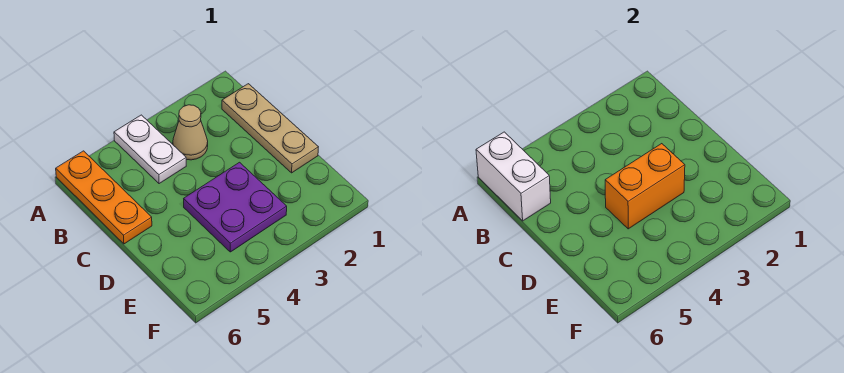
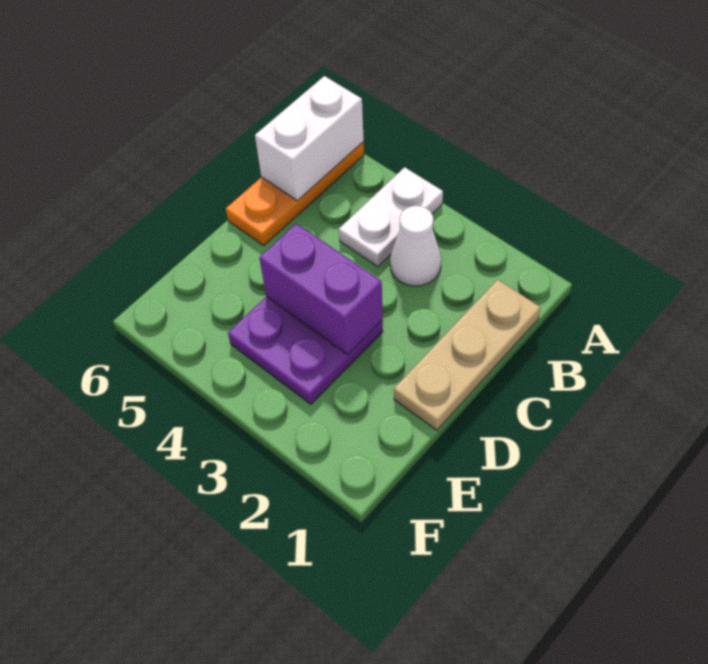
tan 1x1 cone [173,105,208,160] -> white 1x1 cone [390,206,441,286]
orange 1x2 brick [605,144,685,229] -> purple 1x2 brick [260,224,383,355]

